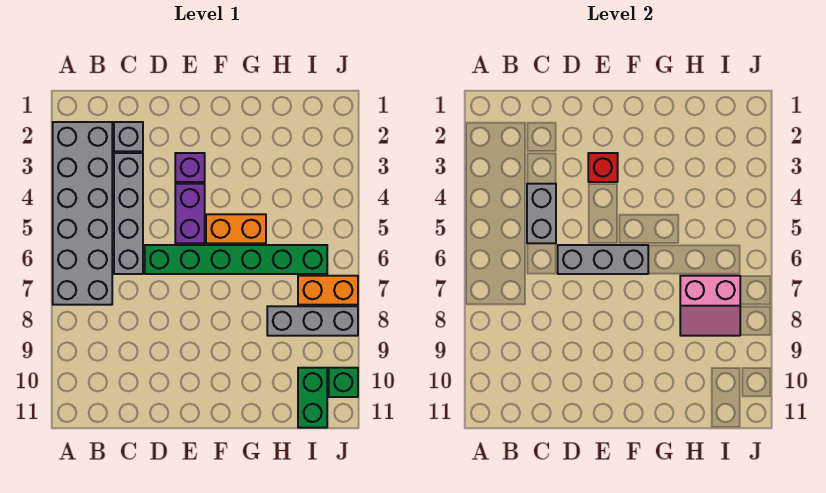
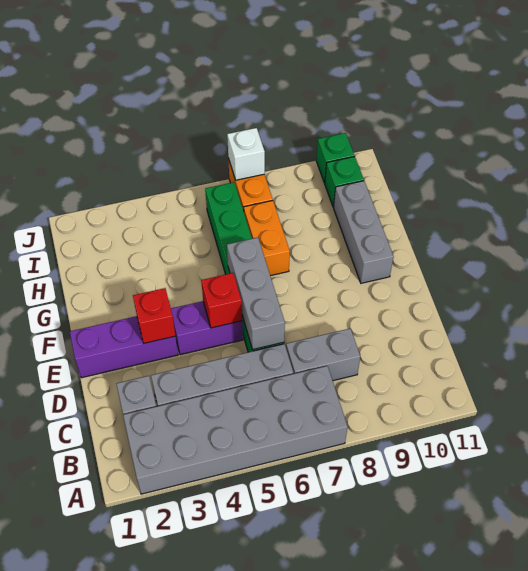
grey 1x2 brick [527,184,556,243] -> grey 1x2 brick moved to [286,328,360,381]
purple 1x1 brick [175,153,205,182] -> purple 1x3 brick [70,316,178,378]
none -> red 1x1 brick [201,273,242,328]
orange 1x2 brick [206,214,266,243] -> orange 1x2 brick moved to [244,201,290,276]
pink 2x2 slope [680,276,740,336] -> none
grey 1x3 brick [267,306,358,336] -> grey 1x3 brick moved to [334,181,394,283]
green 1x2 brick [298,368,327,428] -> green 1x1 brick [325,156,364,207]
none -> white 1x1 brick [227,128,265,180]

